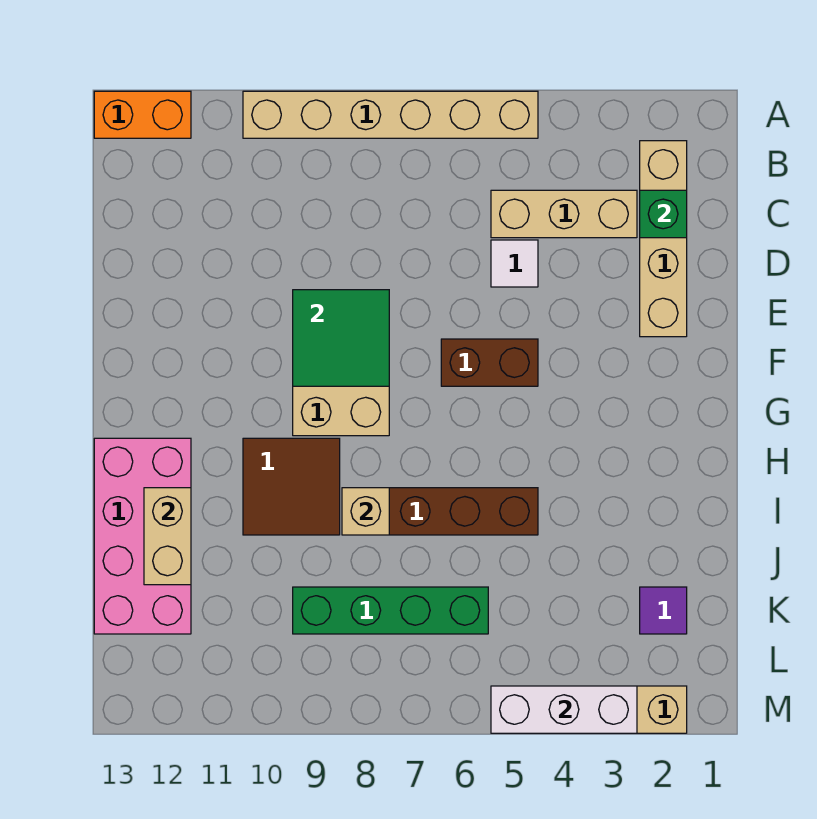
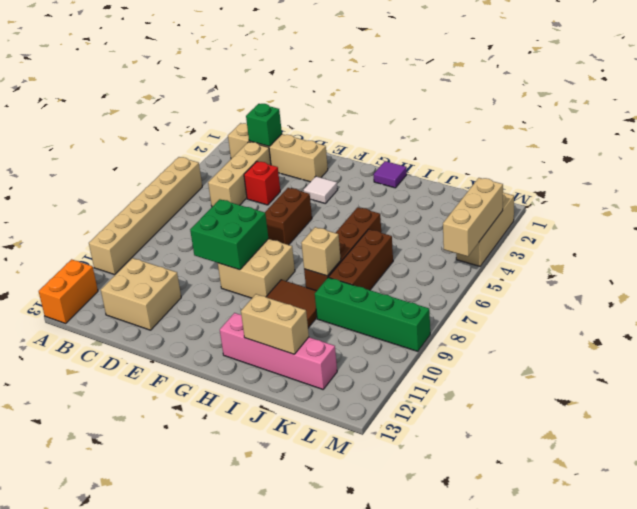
none -> tan 2x2 brick [101,258,181,330]
none -> red 1x1 brick [244,161,280,205]
white 1x1 tile [491,240,538,287] -> white 1x1 tile moved to [304,176,338,204]
green 2x2 tile [293,290,389,386] -> green 2x2 brick [190,199,268,270]
pink 2x4 brick [94,438,191,634] -> pink 1x4 brick [220,313,337,389]
none -> brown 1x3 brick [329,229,393,290]
purple 1x1 tile [640,587,687,634] -> purple 1x1 tile moved to [373,161,407,188]
green 1x4 brick [293,587,488,634] -> green 1x4 brick turned to [315,277,430,351]
white 1x3 brick [491,686,637,733] -> tan 1x3 brick [443,178,503,256]

